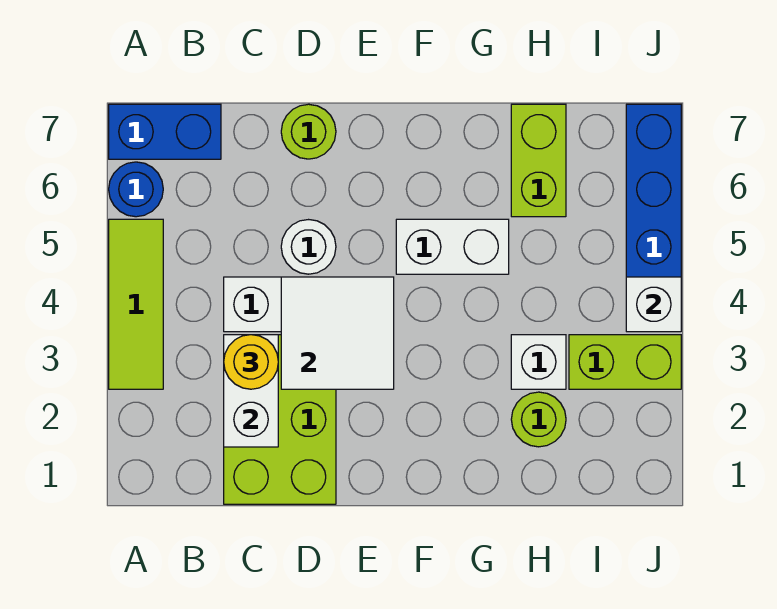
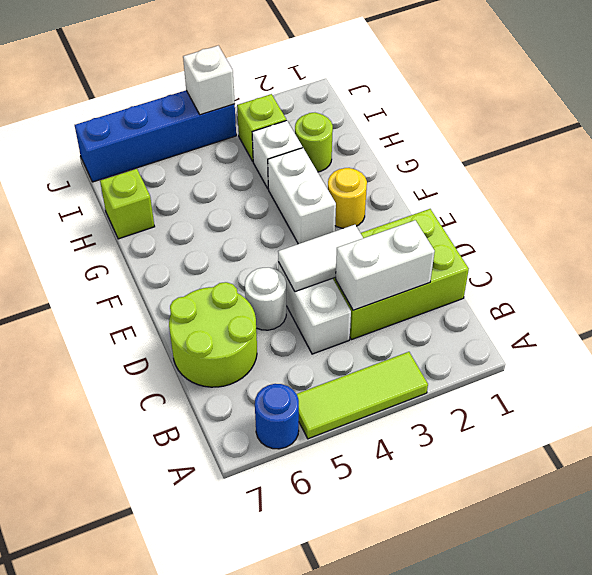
blue 1x2 brick [109,104,221,159] -> none
yellow 1x1 round brick [224,335,278,389] -> yellow 1x1 round brick moved to [328,168,367,228]
white 2x2 tile [281,277,394,389] -> white 1x2 tile [278,225,363,292]
lime 1x1 round brick [281,104,336,159] -> lime 2x2 round brick [169,282,257,387]
white 1x2 brick [396,219,509,274] -> white 1x2 brick moved to [268,148,336,244]
lime 1x2 brick [511,104,566,217] -> lime 1x1 brick [100,169,155,239]
lime 1x2 brick [569,335,681,389] -> lime 1x1 brick [237,94,286,161]

